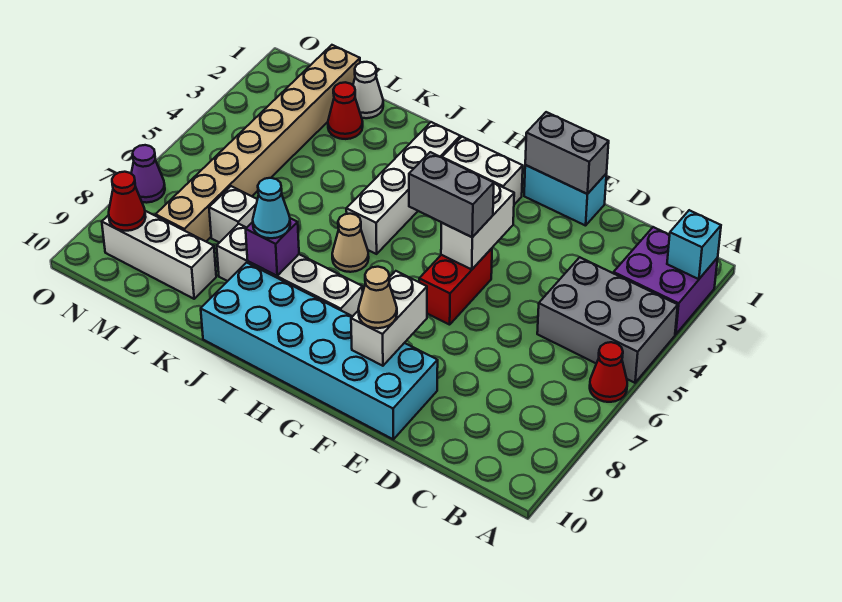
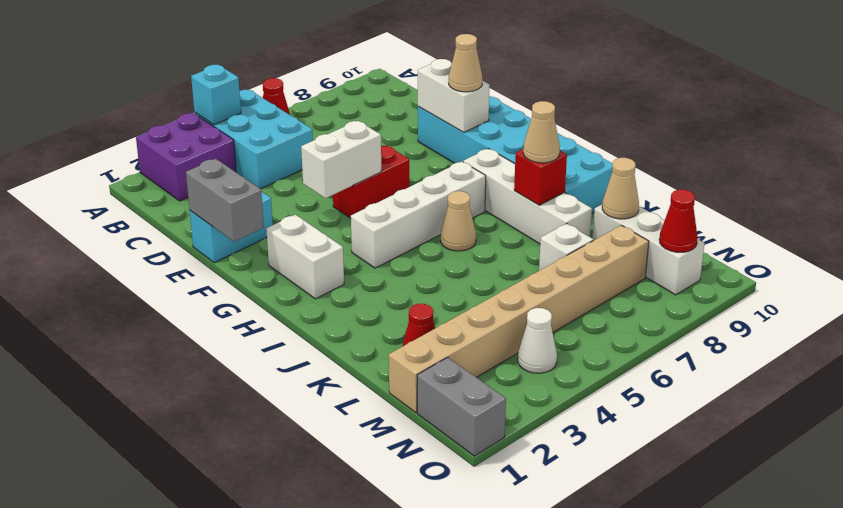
cyan 1x1 brick [667,210,721,279] -> cyan 1x1 brick moved to [191,65,241,125]
grey 2x3 brick [537,257,678,383] -> cyan 2x3 brick [195,90,313,189]
cyan 1x2 brick [524,165,606,226] -> cyan 1x2 brick turned to [190,191,273,263]
grey 1x2 brick [409,152,494,237] -> grey 1x2 brick moved to [417,357,506,456]
white 1x2 brick [351,271,427,366] -> white 1x2 brick turned to [418,59,489,132]
white 1x4 brick [346,122,460,254] -> white 1x4 brick moved to [351,162,486,268]
purple 1x1 brick [246,218,299,276] -> red 1x1 brick [514,149,567,205]
cyan 1x1 cone [253,178,290,238] -> tan 1x1 cone [523,101,560,163]
white 1x1 cone [353,62,383,118] -> white 1x1 cone moved to [518,308,557,373]
none -> tan 1x1 cone [602,158,639,219]
purple 1x1 cone [131,145,165,203] -> none

